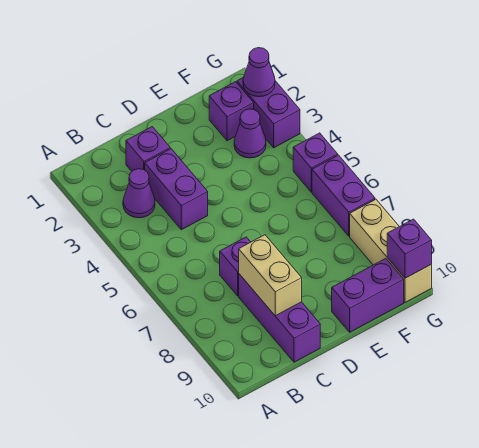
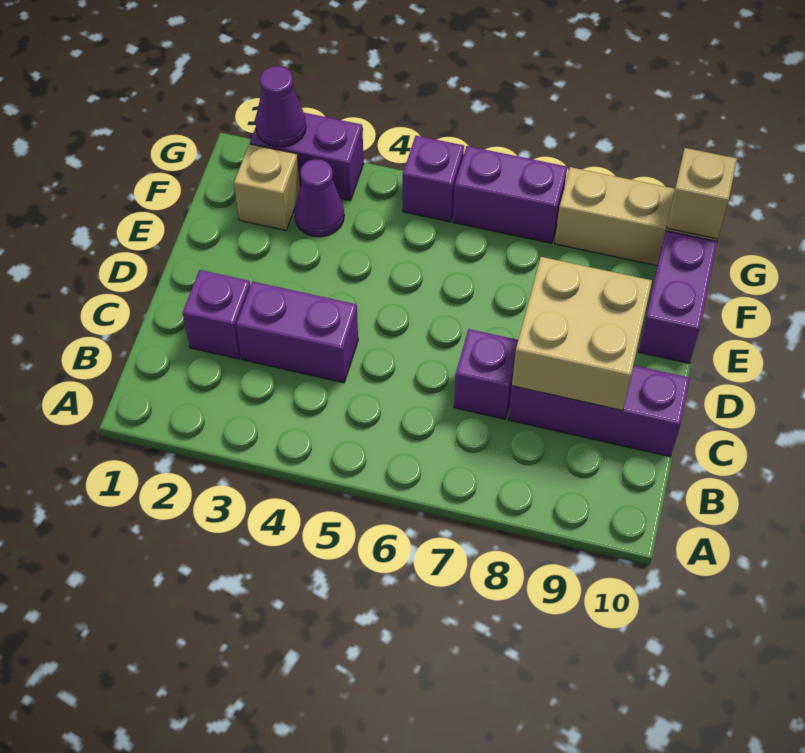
purple 1x1 cone [123,169,155,218] -> none
tan 1x2 brick [239,235,302,316] -> tan 2x2 brick [512,257,652,411]
purple 1x1 brick [209,82,254,141] -> tan 1x1 brick [234,144,300,230]
purple 1x1 brick [387,219,432,278] -> tan 1x1 brick [667,148,737,239]

